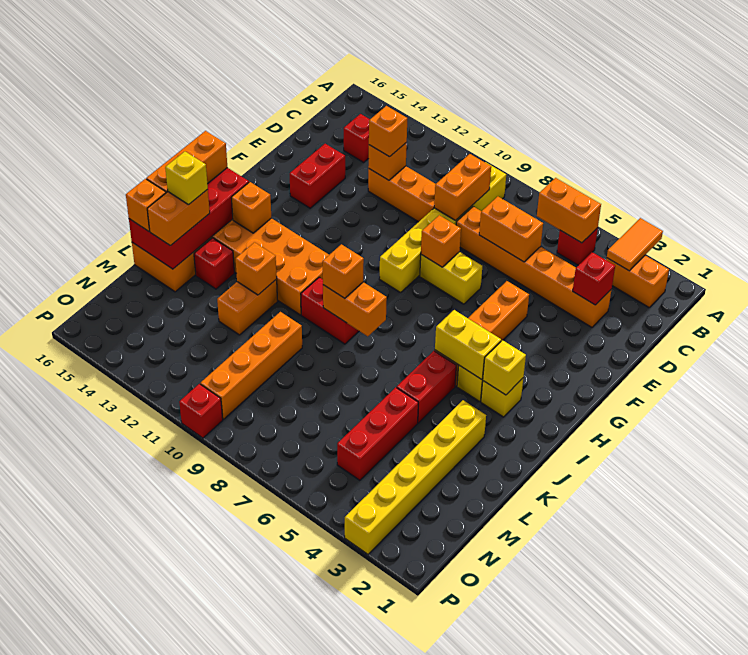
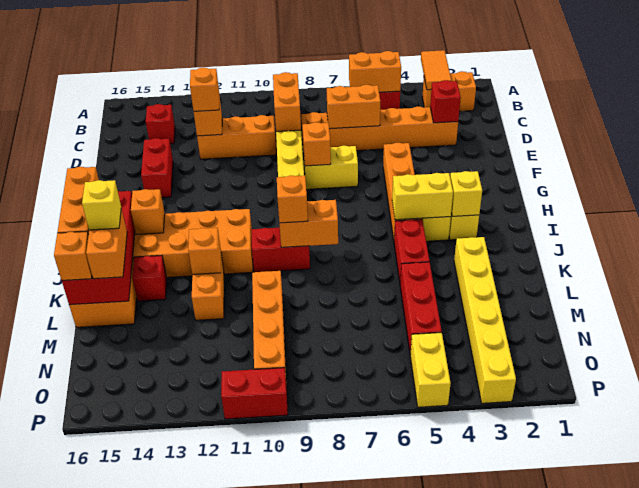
none -> yellow 1x2 brick [410,333,451,407]
red 1x1 brick [179,384,223,438] -> red 1x2 brick [221,368,288,419]

